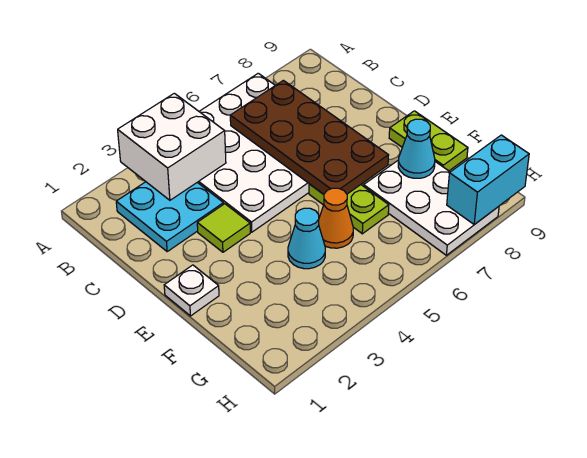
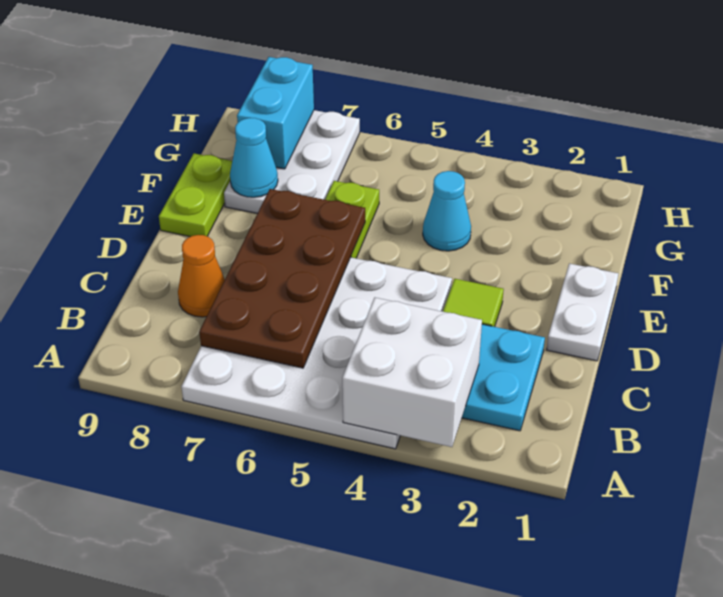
white 1x1 plate [164,265,219,316] -> white 1x2 plate [547,263,618,361]
orange 1x1 cone [319,188,353,248] -> orange 1x1 cone moved to [178,235,225,317]
cyan 1x2 brick [447,135,529,224] -> cyan 1x2 brick turned to [237,57,314,169]

